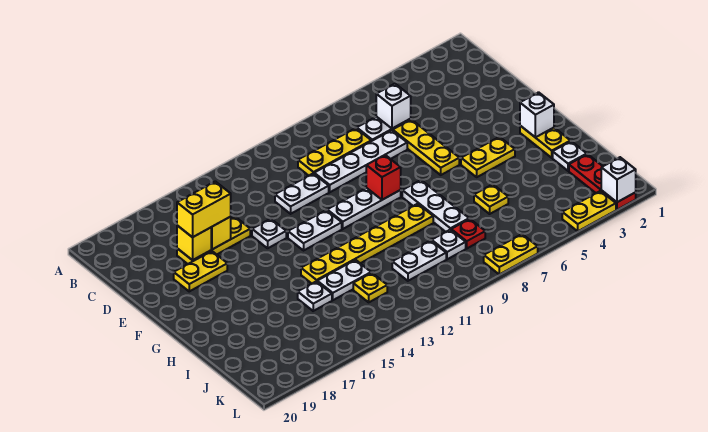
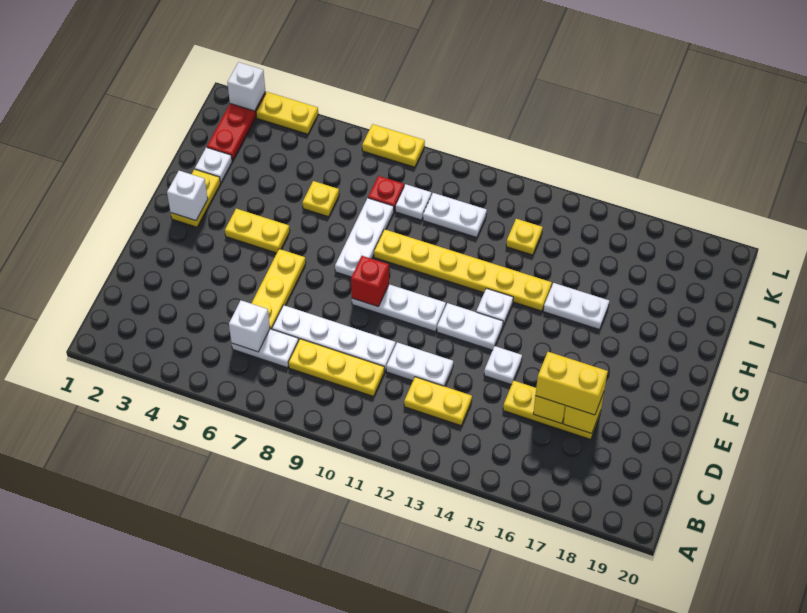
yellow 1x2 plate [174,251,227,291] -> yellow 1x2 plate moved to [404,377,472,426]
white 1x2 plate [317,260,371,300] -> white 1x2 plate moved to [543,283,609,330]
white 1x1 plate [298,281,332,311] -> white 1x1 plate moved to [476,288,513,325]

